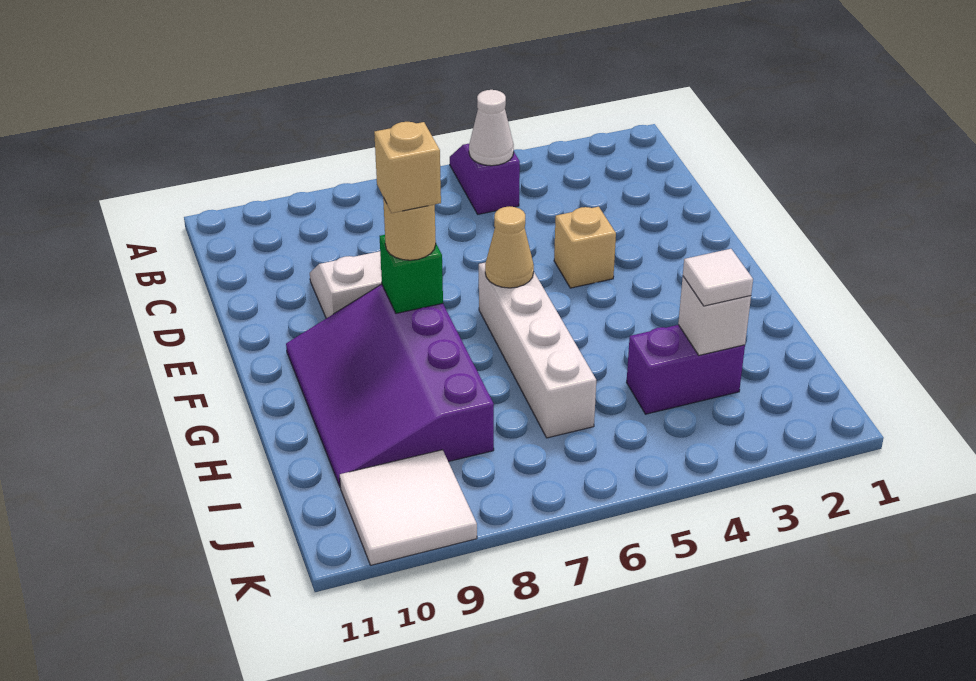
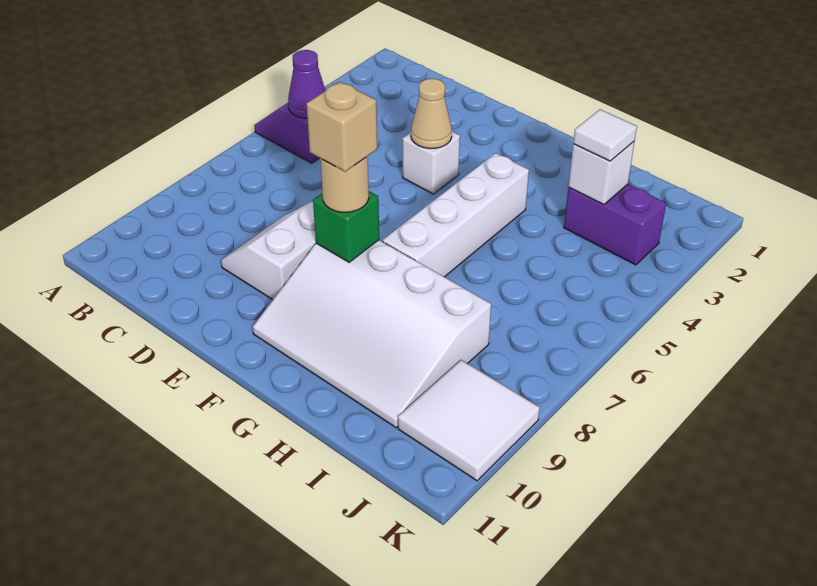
white 1x1 cone [469,90,514,166] -> purple 1x1 cone [288,50,325,118]
tan 1x1 brick [554,207,616,288] -> white 1x1 brick [403,131,460,194]
white 1x4 brick [479,263,596,438] -> white 1x4 brick turned to [383,153,529,277]
tan 1x1 cone [485,207,534,288] -> tan 1x1 cone moved to [411,79,452,149]
purple 3x4 slope [286,285,494,486] -> white 3x4 slope [253,240,491,428]
purple 1x2 brick [627,325,745,414] -> purple 1x2 brick turned to [564,184,666,265]

